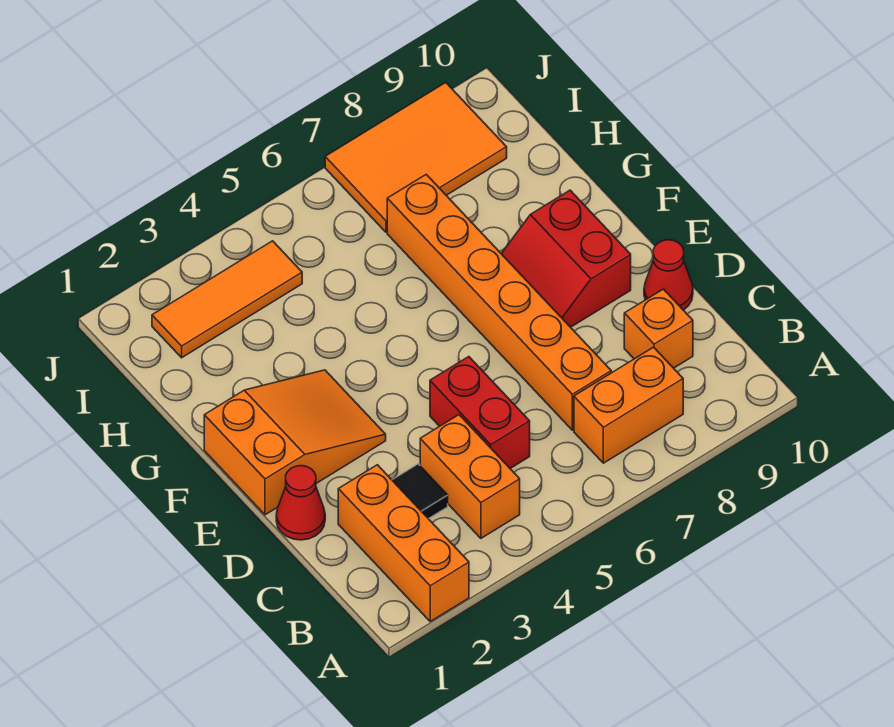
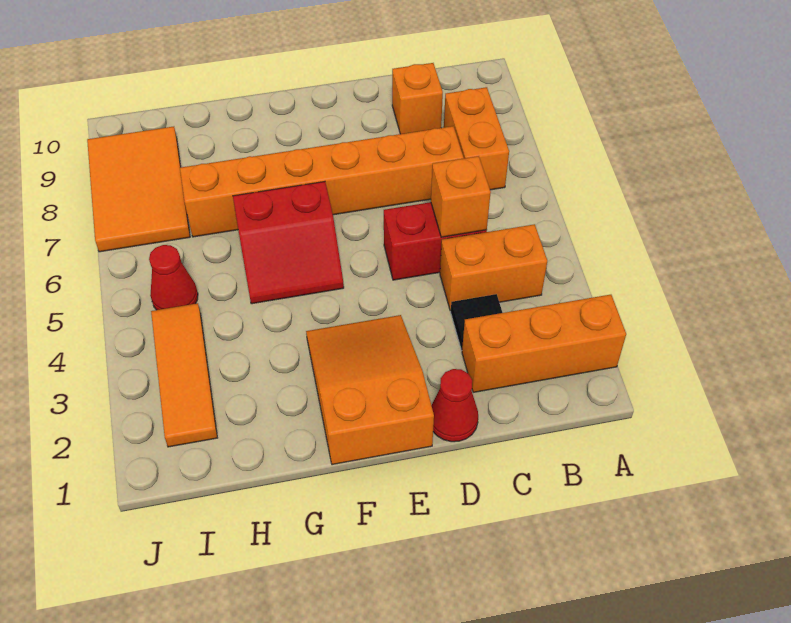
none -> orange 1x1 brick [431,156,491,237]
red 1x1 cone [644,240,693,310] -> red 1x1 cone moved to [149,245,198,310]
red 2x2 slope [501,190,631,327] -> red 2x2 slope moved to [233,182,344,304]

